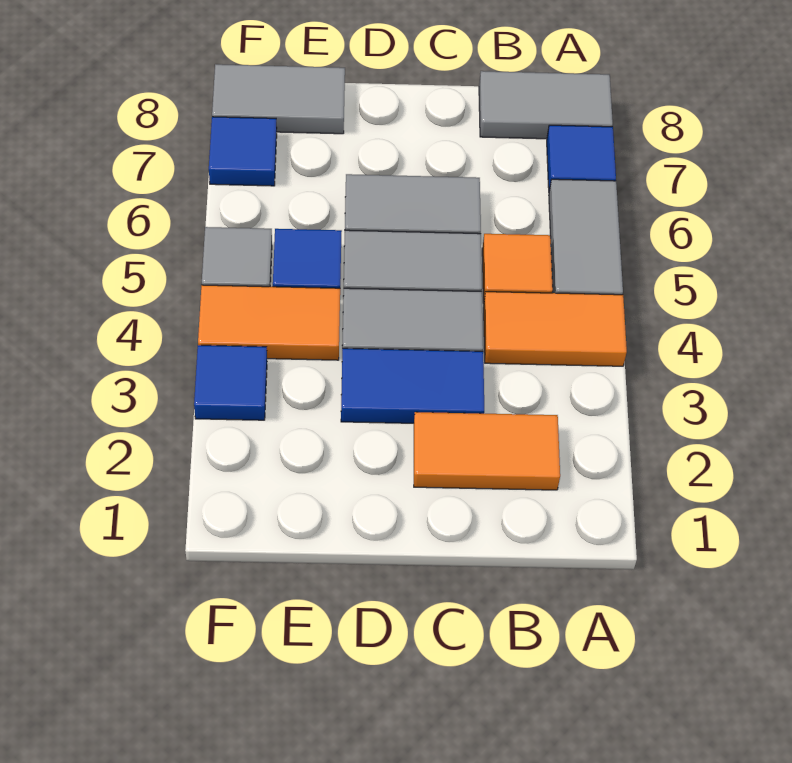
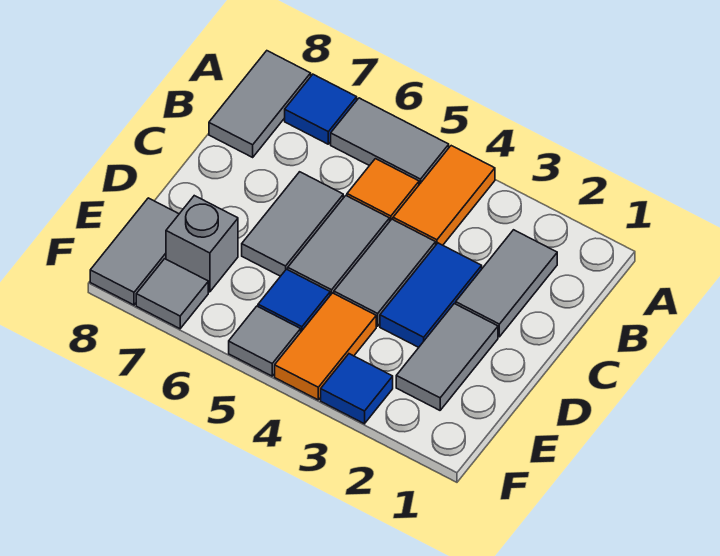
orange 1x2 tile [414,412,560,490] -> grey 1x2 tile [456,230,557,337]
none -> grey 1x2 tile [396,304,498,410]
none -> grey 1x1 brick [166,196,238,292]
blue 1x1 tile [209,117,277,186] -> grey 1x1 tile [136,259,208,329]

